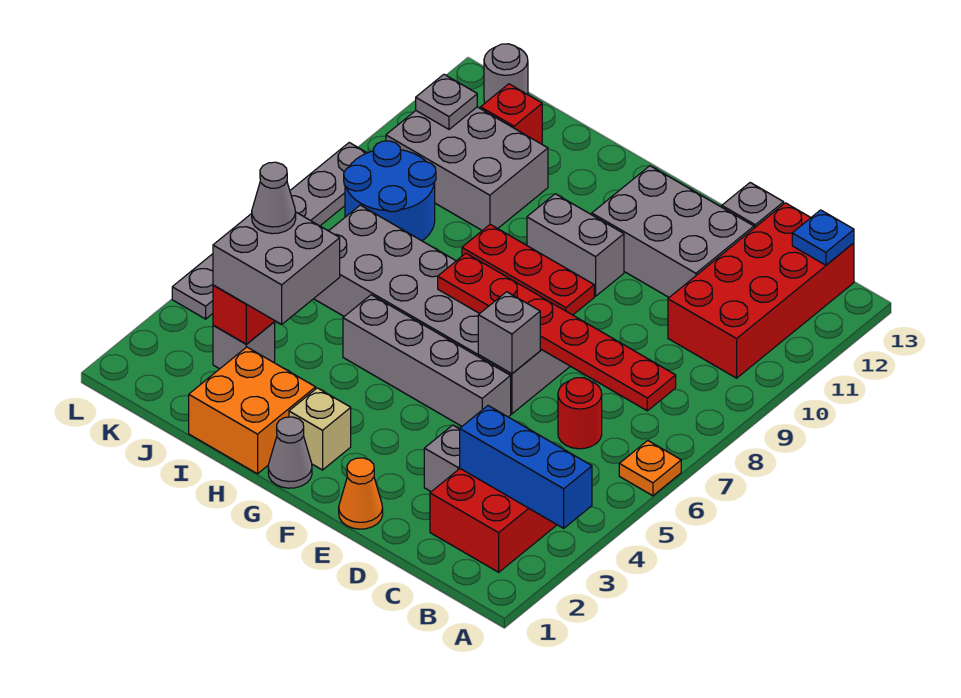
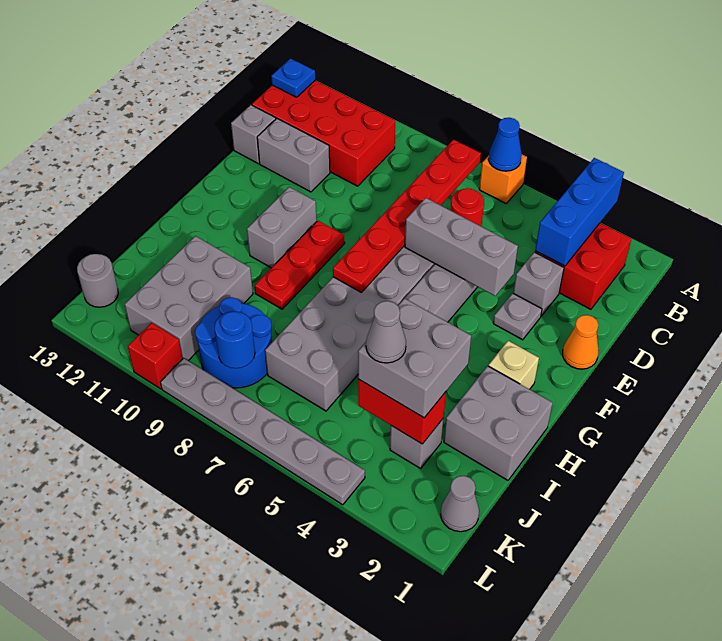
orange 1x1 plate [619,441,681,496] -> orange 1x1 brick [479,155,527,203]
none -> blue 1x1 cone [489,118,522,171]
grey 2x3 brick [592,166,754,297] -> grey 1x2 brick [257,119,330,192]
grey 1x1 brick [478,292,540,374] -> grey 1x3 brick [405,198,518,296]
grey 1x1 cone [268,417,312,488] -> grey 1x1 cone moved to [441,476,479,532]
orange 2x2 brick [189,347,316,474] -> grey 2x2 brick [444,366,553,480]
red 1x1 brick [481,84,542,144] -> red 1x1 brick moved to [128,323,183,389]
none -> blue 1x1 round brick [214,311,255,368]
grey 1x1 plate [416,74,477,129] -> grey 1x1 plate moved to [493,293,542,340]

